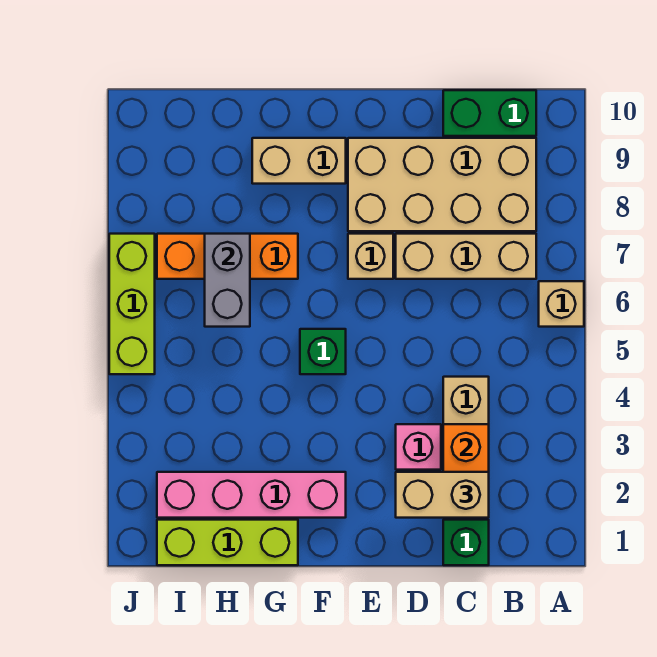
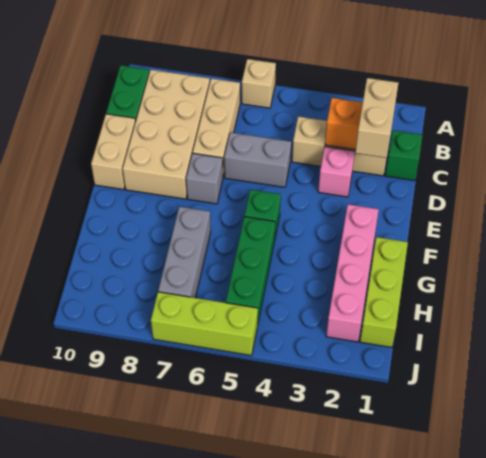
tan 1x1 brick [348,234,393,279] -> grey 1x1 brick [186,153,223,204]
tan 1x2 brick [252,138,346,184] -> tan 1x2 brick moved to [91,114,136,190]
none -> green 1x3 brick [226,217,275,322]
orange 1x3 brick [157,234,298,279] -> grey 1x3 brick [158,207,211,298]
grey 1x2 brick [205,234,250,327] -> grey 1x2 brick moved to [224,132,291,187]

